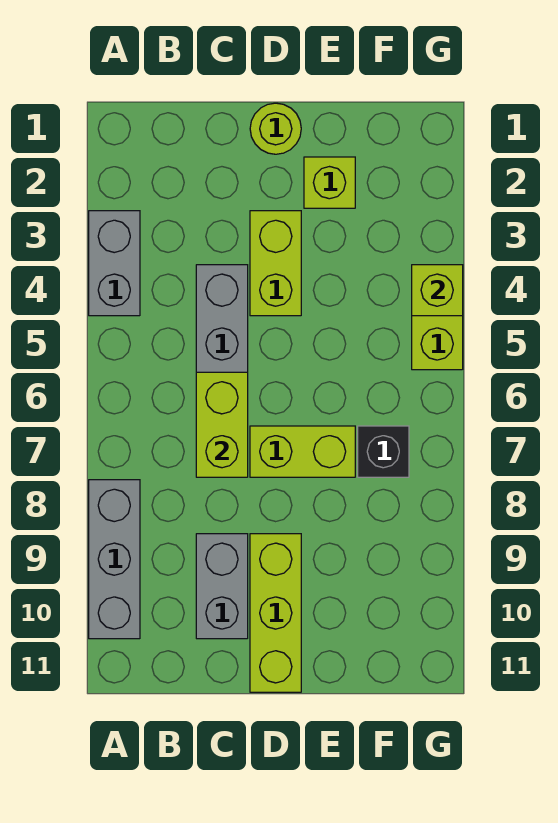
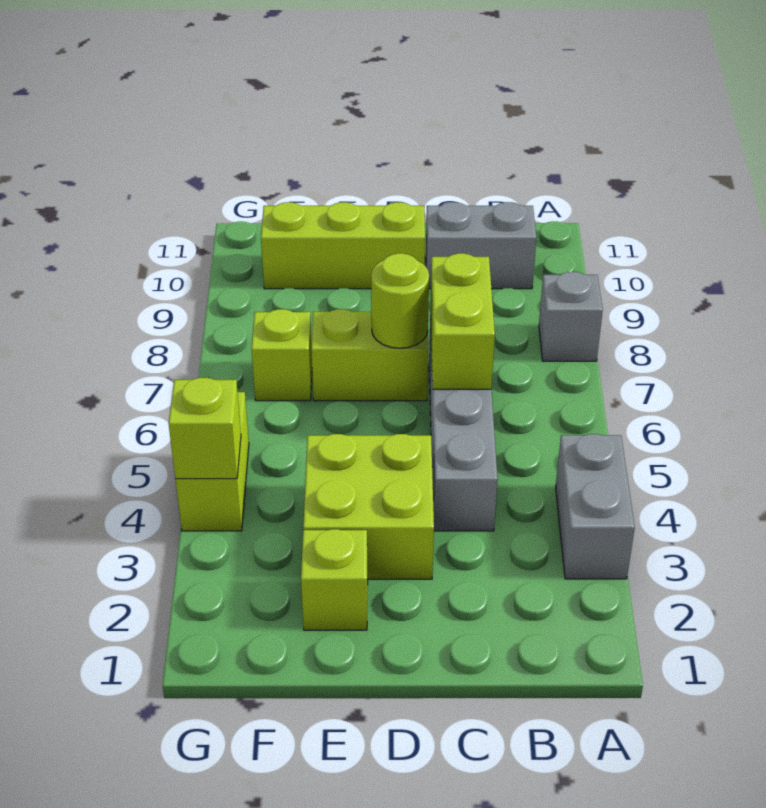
grey 1x3 brick [89,480,140,639] -> grey 1x1 brick [539,272,603,361]
grey 1x2 brick [196,534,248,639] -> grey 1x2 brick turned to [426,202,536,289]
lime 1x1 round brick [250,103,301,154] -> lime 1x1 round brick moved to [371,253,429,348]
lime 1x2 brick [250,211,301,316] -> lime 2x2 brick [303,434,434,579]
lime 1x3 brick [250,534,301,692] -> lime 1x3 brick turned to [261,202,425,289]
black 1x1 brick [358,426,409,477] -> lime 1x1 brick [252,309,312,401]

